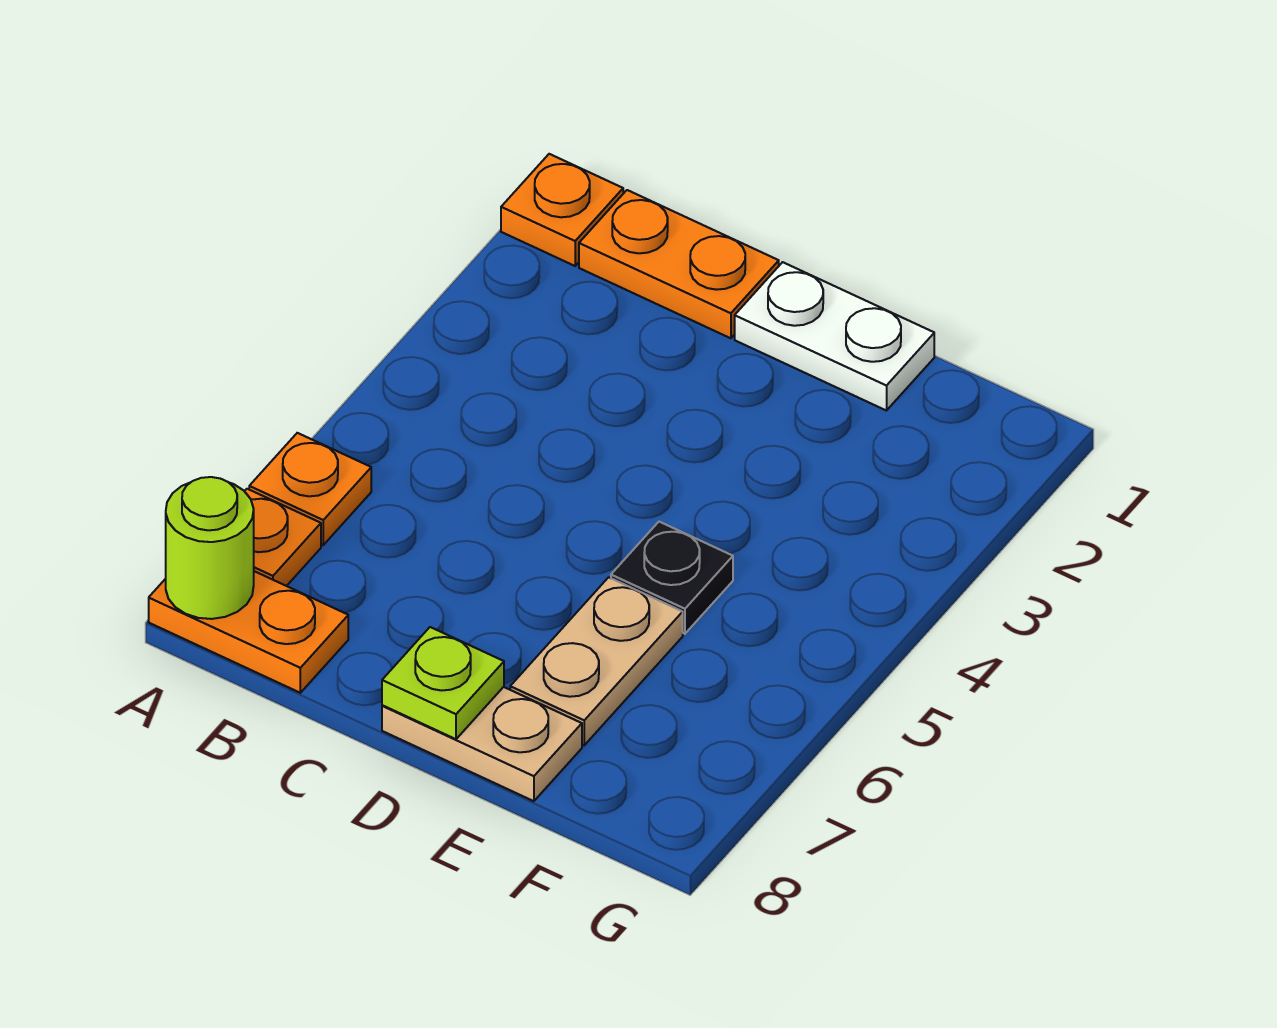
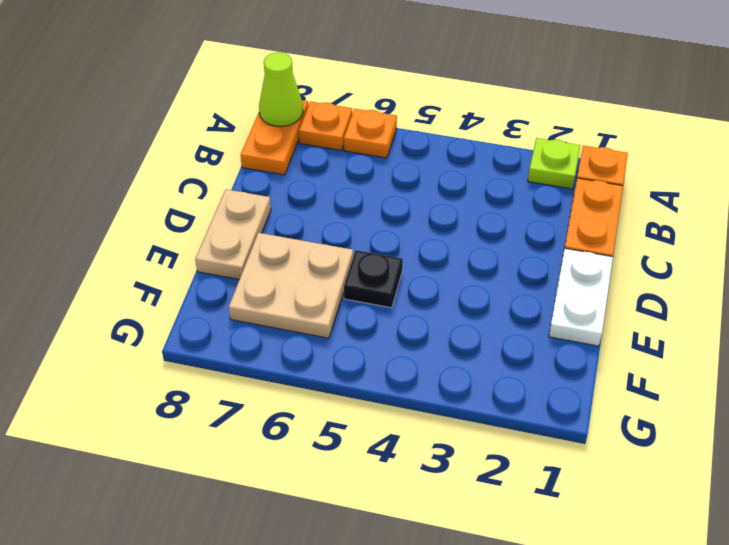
lime 1x1 round brick [166,477,254,619] -> lime 1x1 cone [259,52,303,127]
lime 1x1 plate [382,627,504,739] -> lime 1x1 plate moved to [528,138,581,189]
tan 1x2 plate [510,577,683,745] -> tan 2x2 plate [229,233,353,338]

